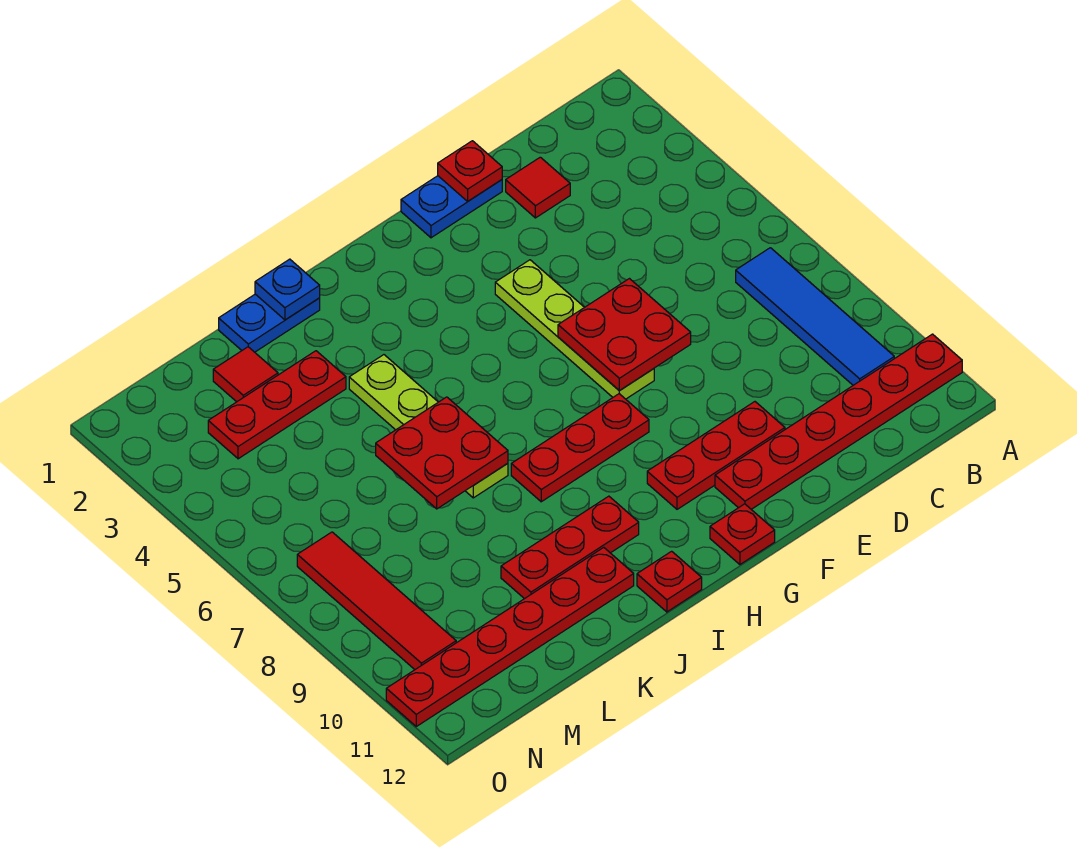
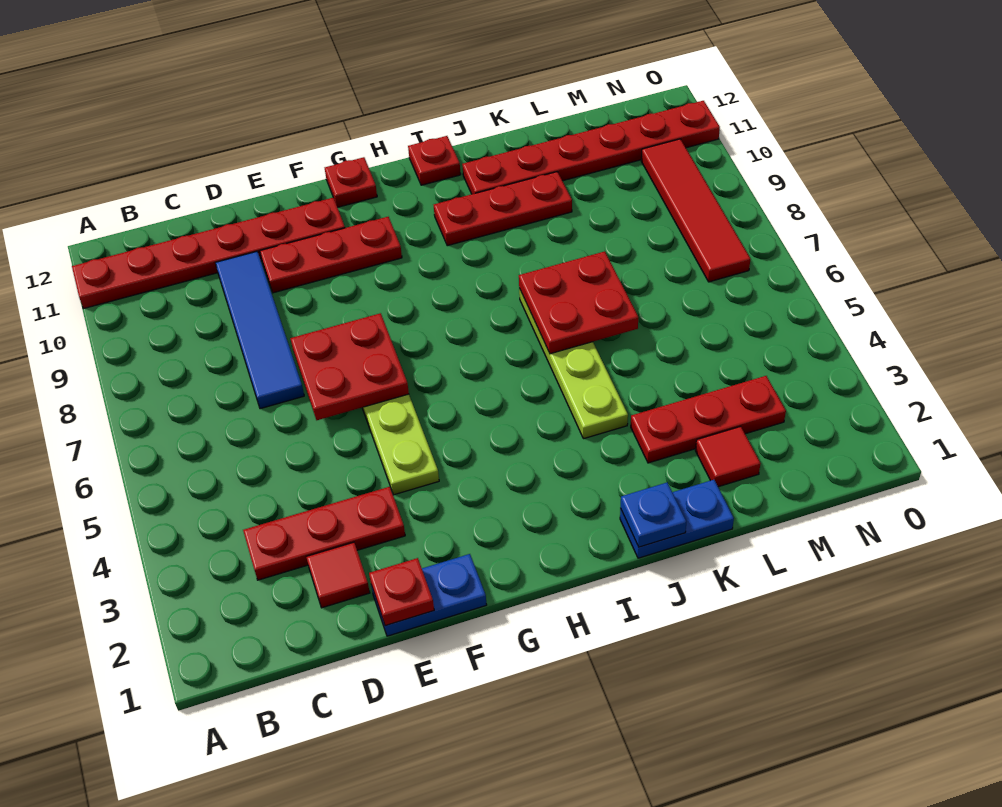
blue 1x4 tile [736,248,894,385] -> blue 1x4 tile moved to [216,252,304,409]
red 1x3 plate [511,394,649,502] -> red 1x3 plate moved to [243,487,405,580]

